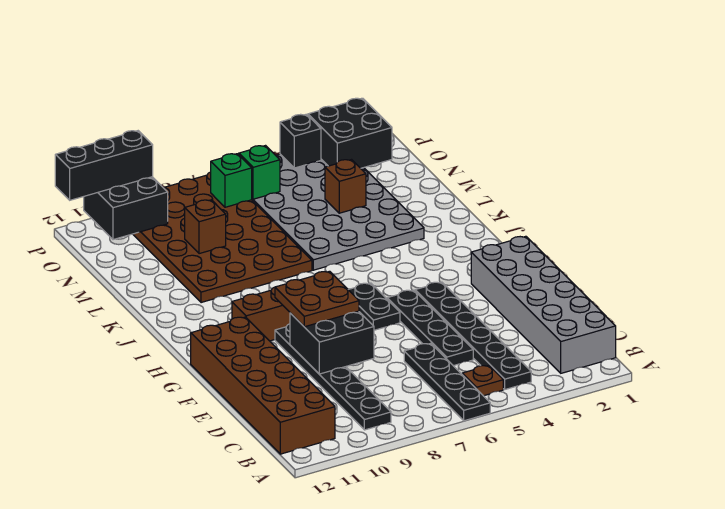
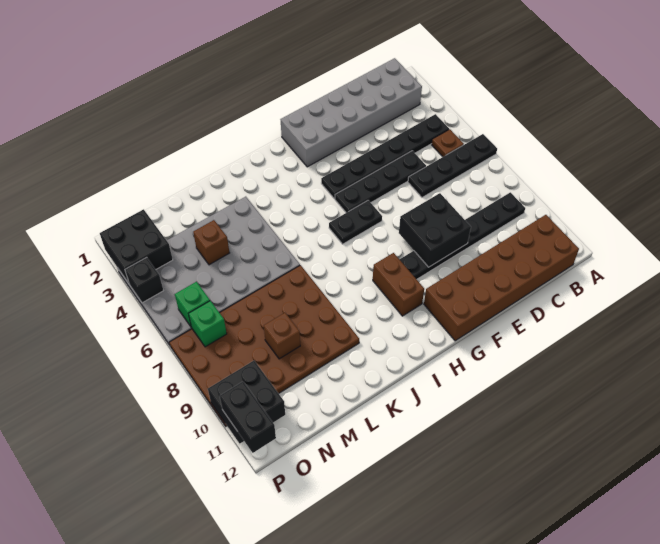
brown 2x2 plate [275,271,359,327] -> none
black 1x3 brick [55,131,153,200] -> black 1x2 brick [220,382,276,453]

